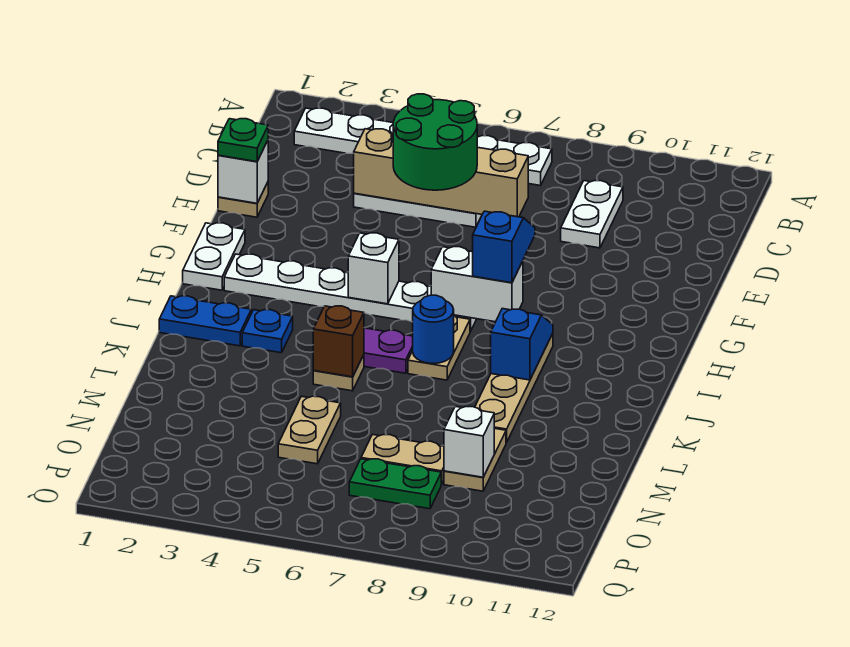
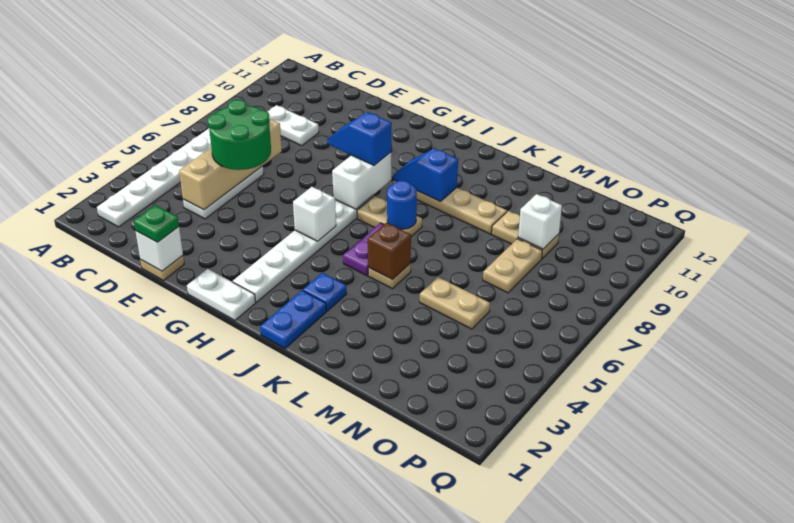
green 1x2 plate [349,459,441,509] -> none

